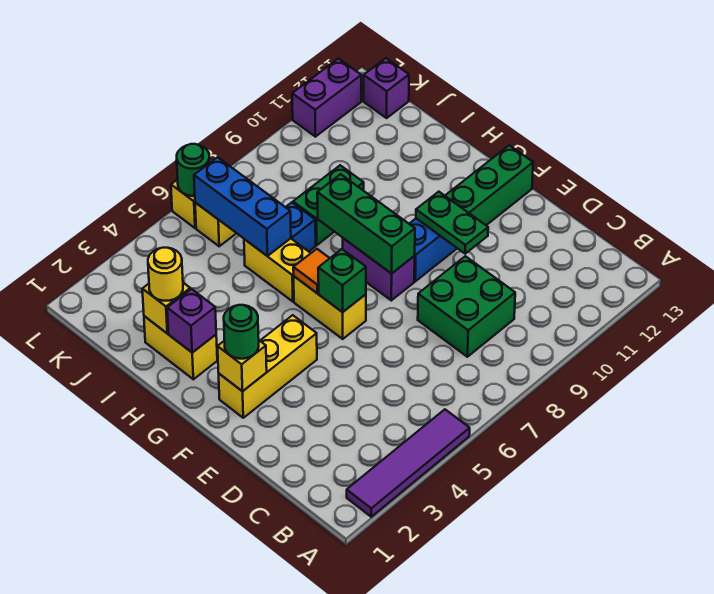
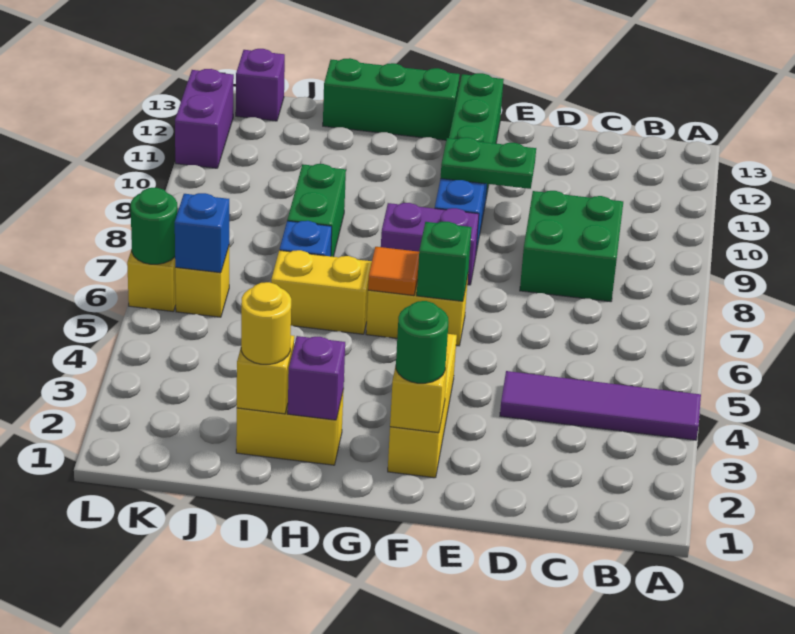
purple 1x4 tile [347,409,470,517] -> purple 1x4 tile turned to [500,371,701,440]
green 1x3 brick [317,174,415,274] -> green 1x3 brick moved to [323,58,460,140]
blue 1x3 brick [194,157,291,256] -> blue 1x1 brick [175,193,229,273]

